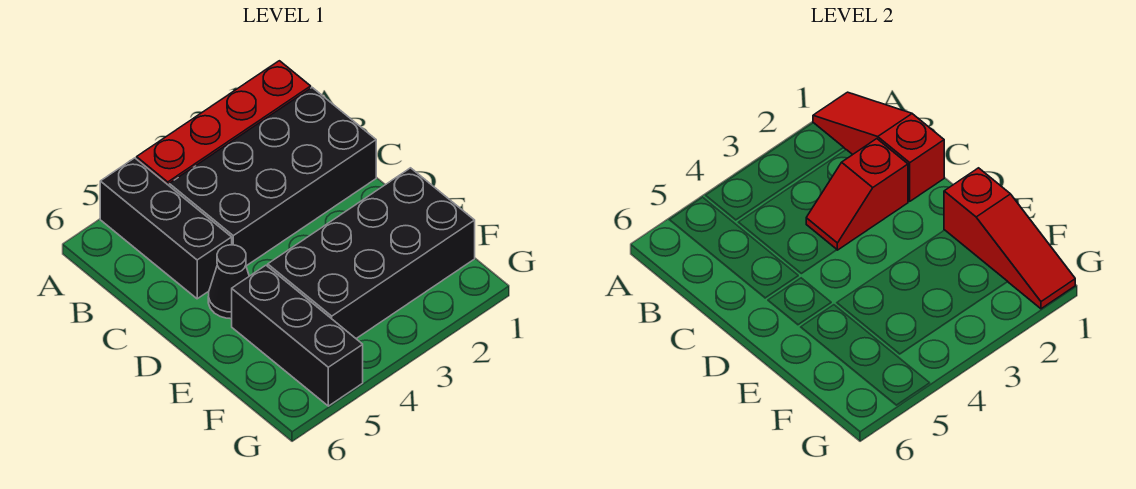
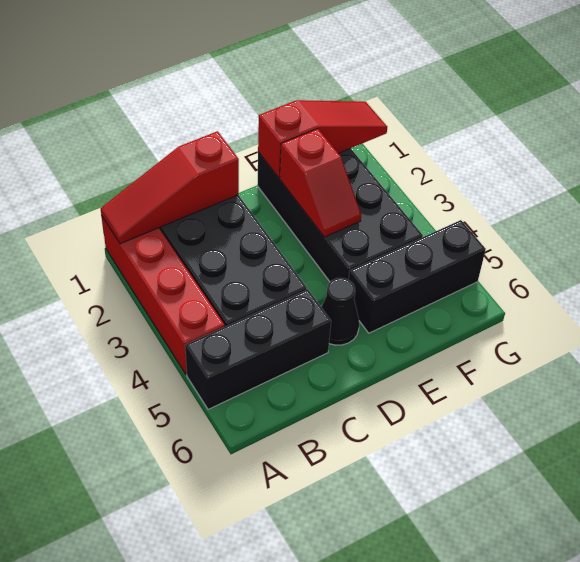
red 1x2 slope [806,139,908,250] -> red 1x2 slope moved to [280,129,361,237]

